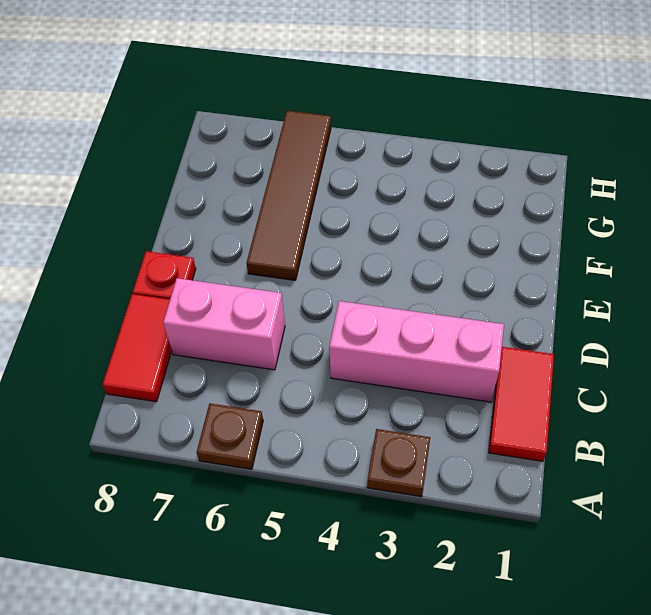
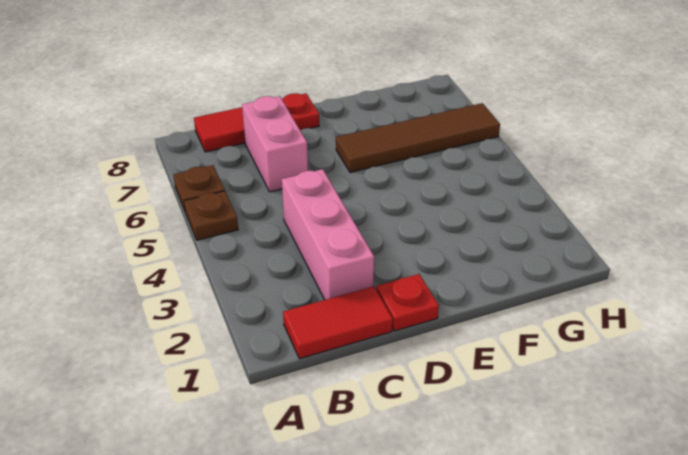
brown 1x1 plate [367,429,430,497] -> brown 1x1 plate moved to [184,191,238,240]
none -> red 1x1 plate [376,274,439,331]

